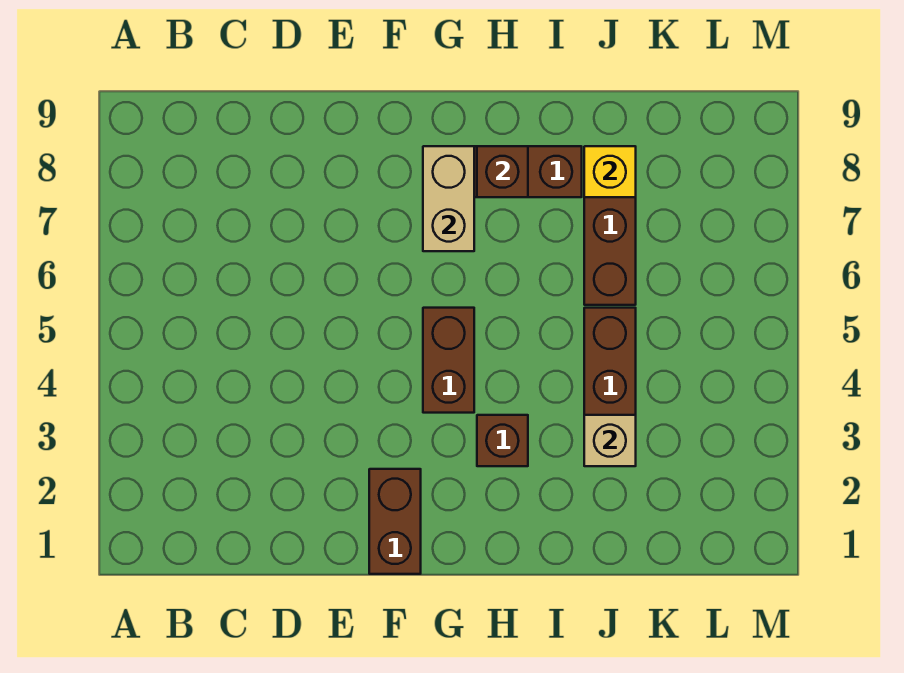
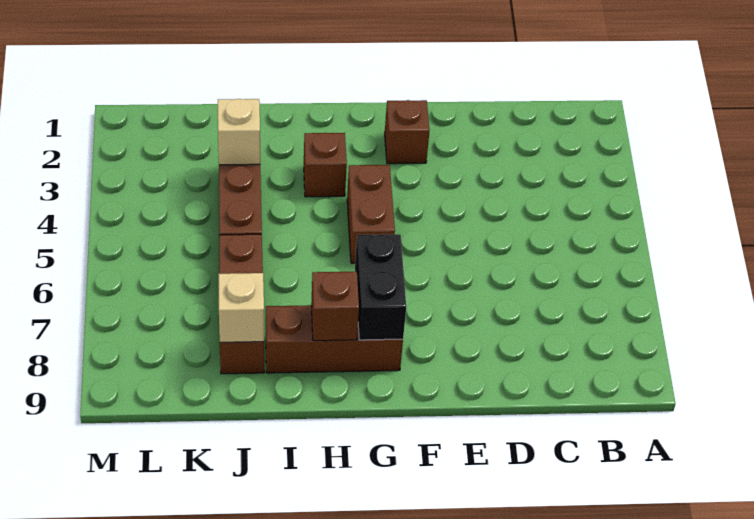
brown 1x2 brick [369,469,421,574] -> brown 1x1 brick [385,100,430,164]
tan 1x2 brick [423,146,474,251] -> black 1x2 brick [355,234,406,340]
yellow 1x1 brick [584,146,636,197] -> tan 1x1 brick [218,273,264,342]

